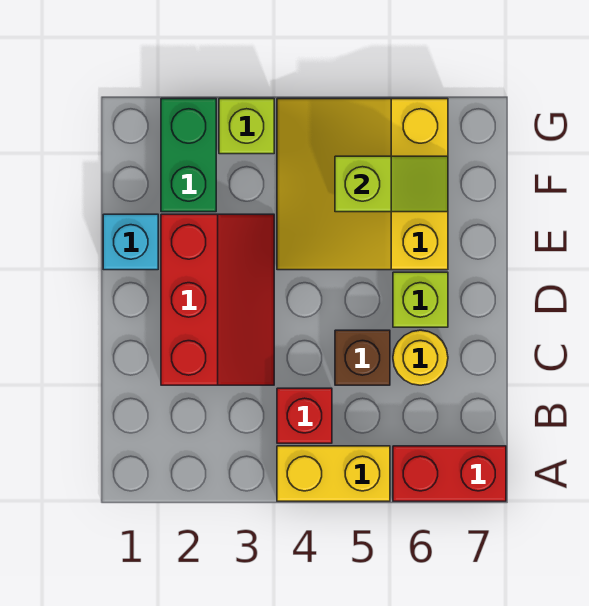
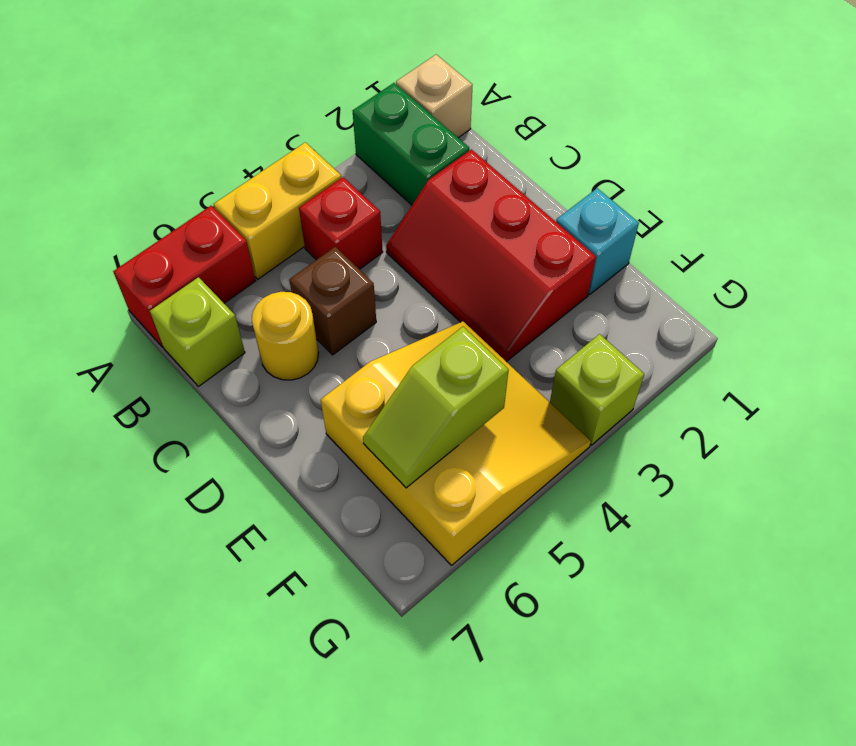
none -> tan 1x1 brick [396,55,472,138]
lime 1x1 brick [393,272,448,327] -> lime 1x1 brick moved to [150,277,245,386]
green 1x2 brick [161,99,216,212] -> green 1x2 brick moved to [353,83,469,205]

